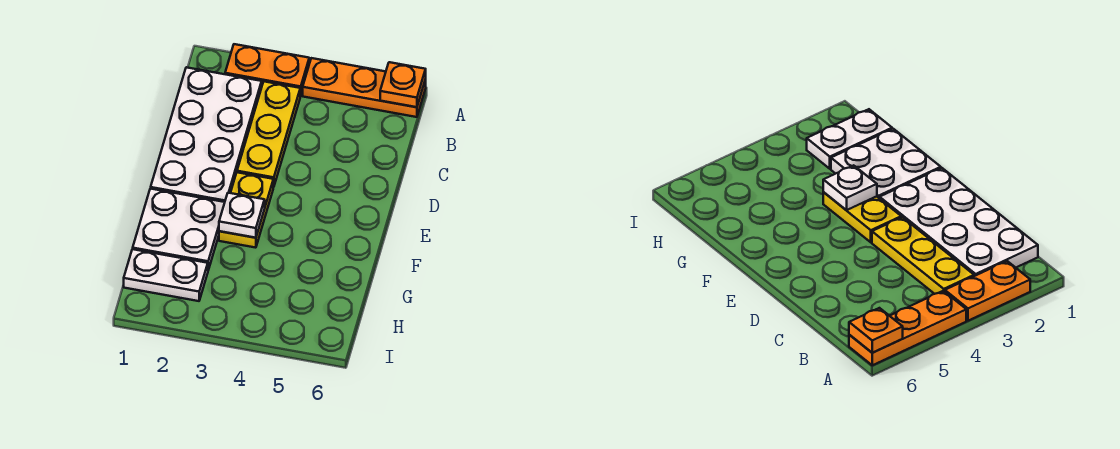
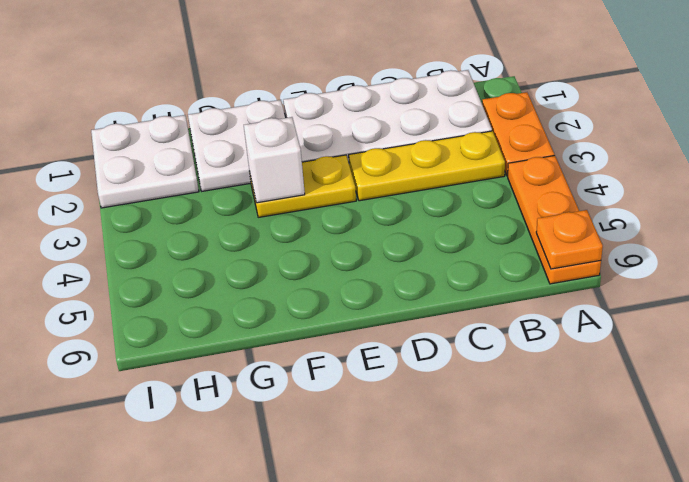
white 1x1 plate [219,193,265,238] -> white 1x1 brick [244,117,305,203]
white 1x2 plate [124,249,208,301] -> white 2x2 plate [91,115,199,208]

